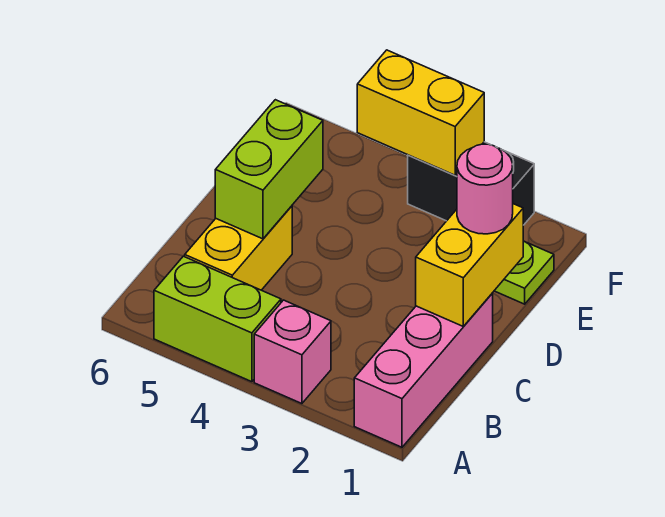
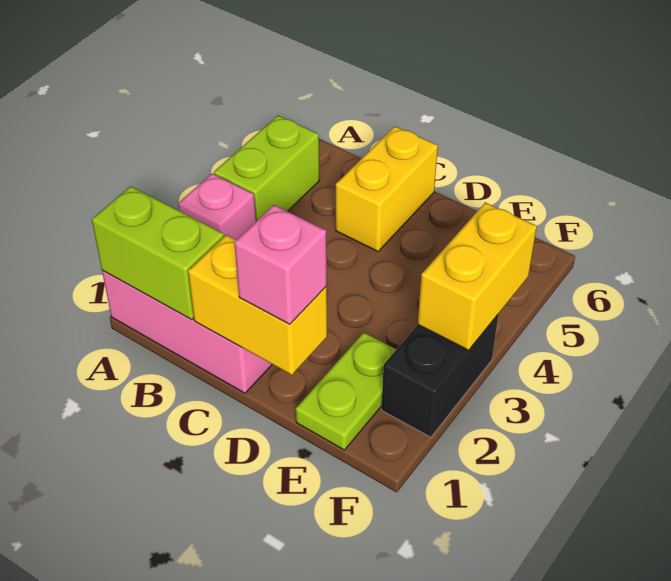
yellow 1x2 brick [185,206,292,290] -> yellow 1x2 brick turned to [336,126,438,251]
lime 1x2 brick [215,100,323,239] -> lime 1x2 brick moved to [92,186,224,320]
pink 1x1 round brick [457,144,513,234] -> pink 1x1 brick [234,205,327,324]

